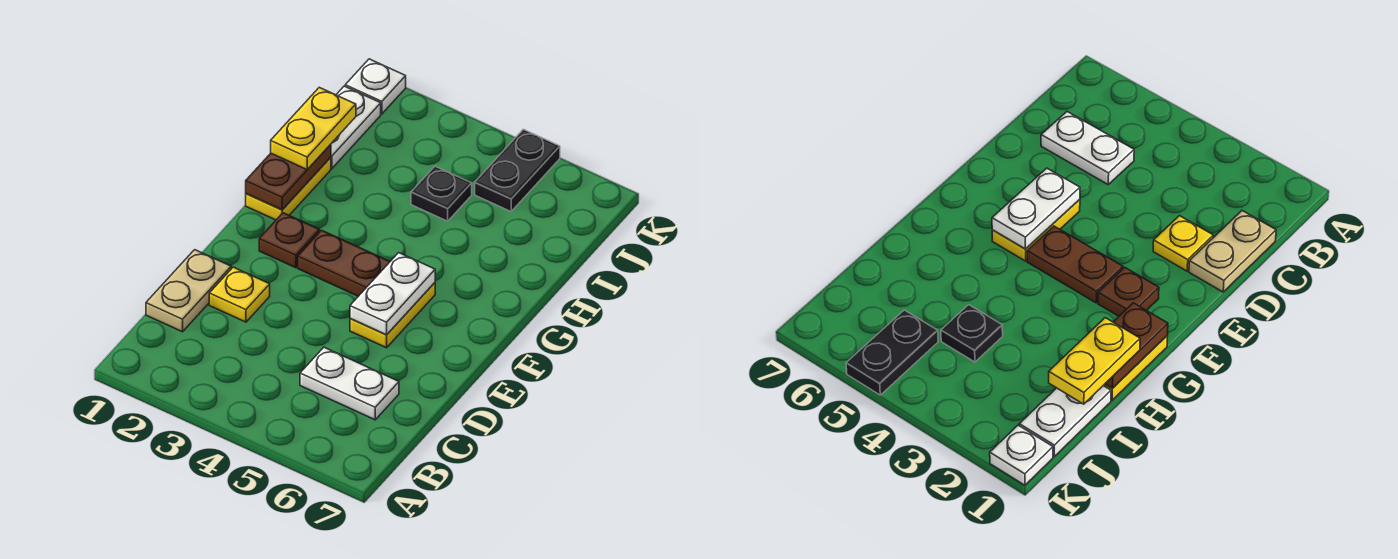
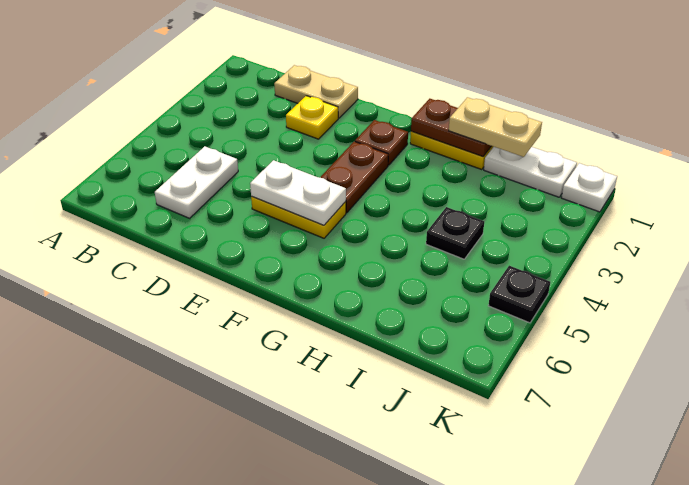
yellow 1x2 plate [271,87,356,170] -> tan 1x2 plate [449,97,542,157]
black 1x2 plate [475,129,560,211] -> black 1x1 plate [488,266,550,323]

